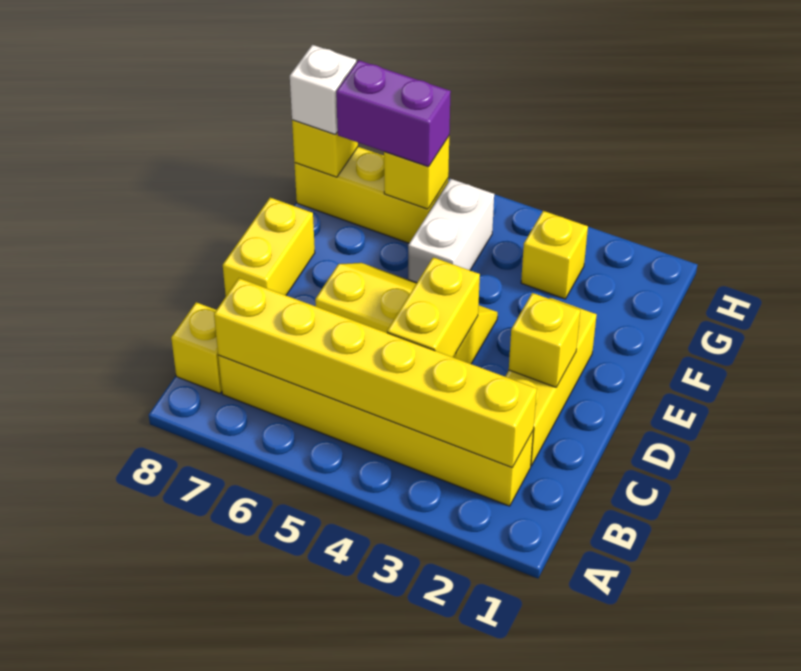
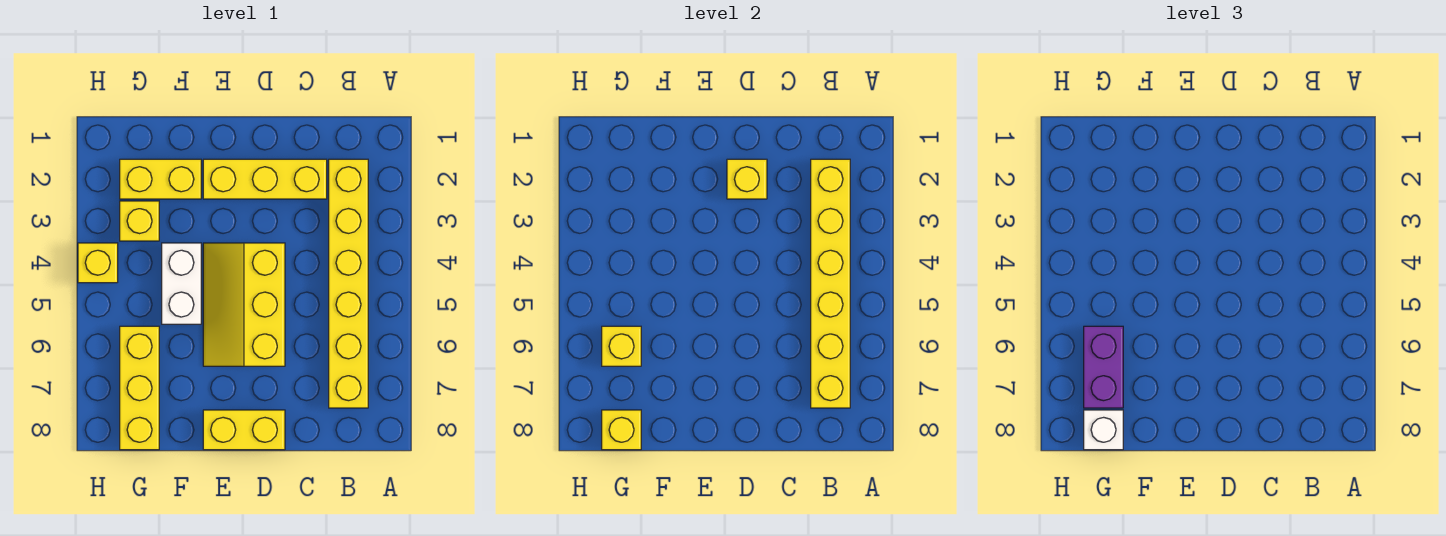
yellow 1x1 brick [171,302,222,393] -> yellow 1x1 brick moved to [78,243,118,283]
yellow 1x2 brick [387,257,480,357] -> yellow 1x2 brick moved to [120,159,201,199]
white 1x2 brick [408,179,494,283] -> white 1x2 brick turned to [162,243,201,324]

